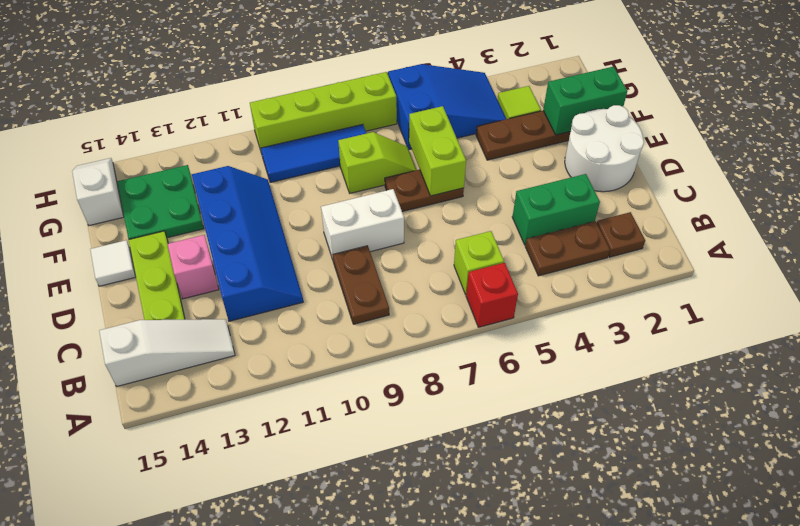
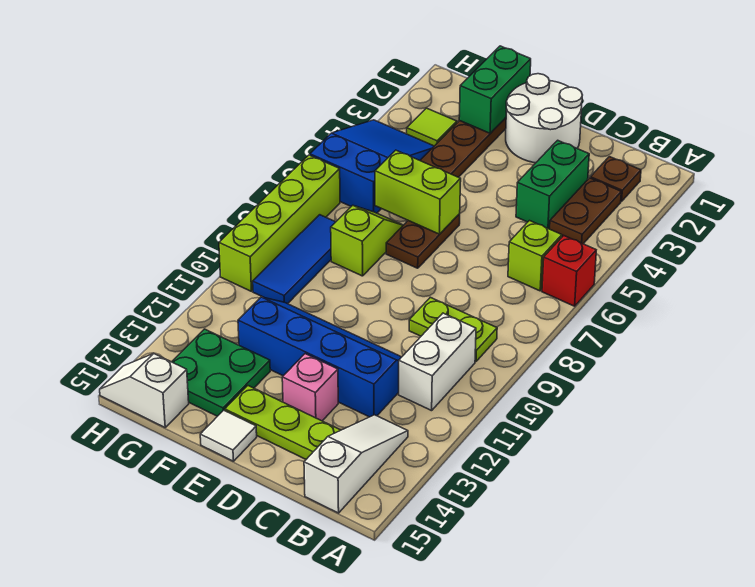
brown 1x2 plate [333,246,389,324] -> lime 1x2 plate [409,297,497,362]
white 1x2 brick [321,189,404,259] -> white 1x2 brick moved to [399,313,476,411]

